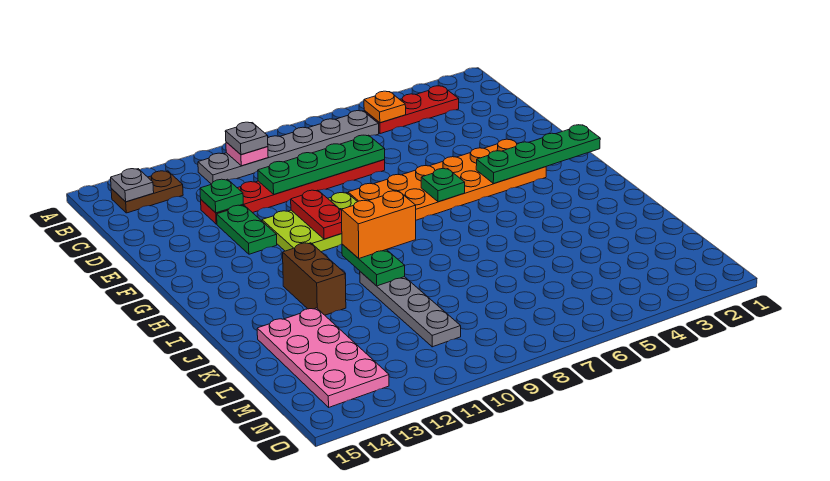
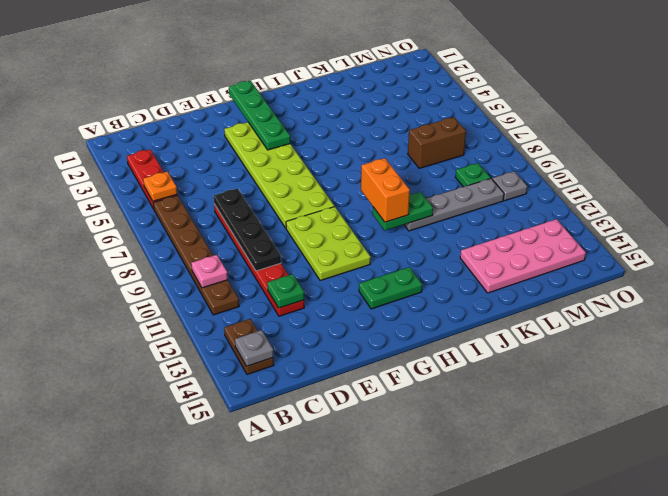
grey 1x6 plate [198,111,379,184] -> brown 1x6 plate [153,195,239,315]
grey 1x1 plate [225,122,268,155] -> grey 1x1 plate moved to [492,171,527,201]
green 1x4 plate [258,135,385,194] -> black 1x4 plate [213,188,281,271]
green 1x2 plate [217,205,277,254] -> green 1x2 plate moved to [359,267,422,309]
orange 2x6 plate [348,139,546,220] -> lime 2x6 plate [224,122,334,228]
red 1x2 plate [291,190,342,239] -> none
green 1x1 plate [421,169,465,202] -> green 1x1 plate moved to [455,163,491,187]
brown 1x2 brick [283,243,346,315] -> brown 1x2 brick moved to [408,117,466,168]

